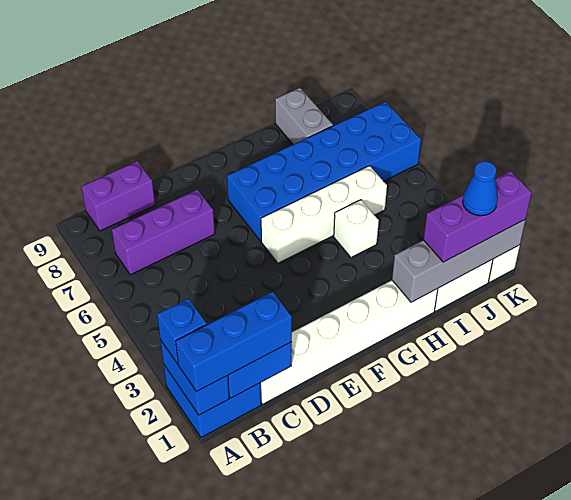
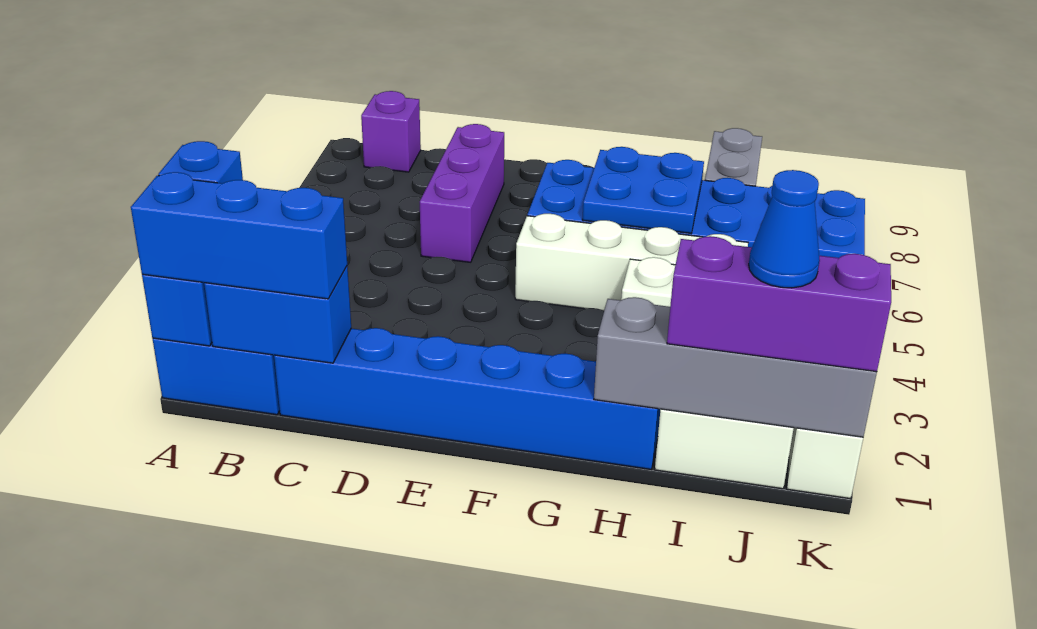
purple 1x3 brick [112,190,215,275] -> purple 1x3 brick turned to [420,124,504,262]
purple 1x2 brick [81,161,155,231] -> purple 1x1 brick [361,91,421,172]
white 1x6 brick [261,280,438,404] -> blue 1x6 brick [274,328,661,469]
none -> blue 2x2 plate [582,147,704,233]

